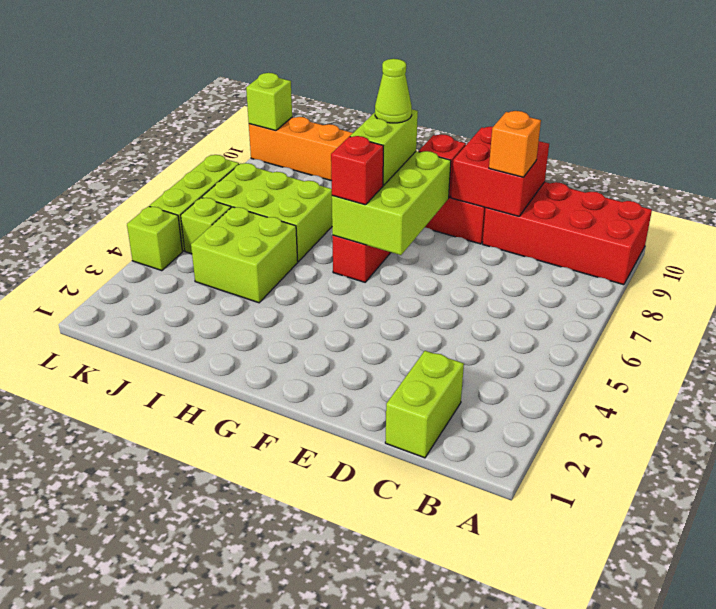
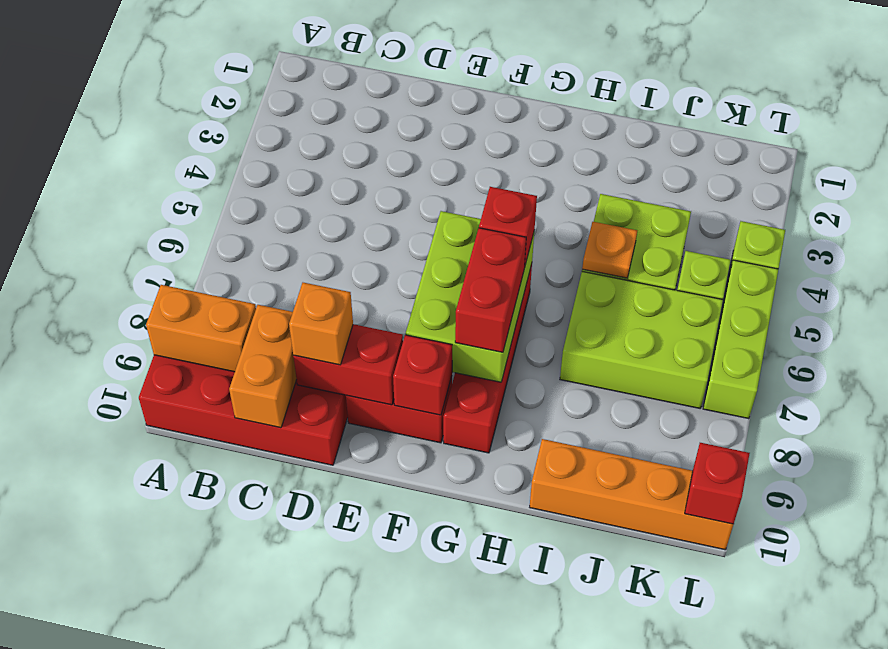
none -> orange 1x2 brick [146,285,256,372]
lime 1x2 brick [385,351,464,458] -> none
none -> orange 1x2 brick [229,305,297,428]
red 2x2 brick [451,127,549,216] -> red 1x2 brick [293,324,403,405]
lime 1x2 brick [350,109,418,186] -> red 1x2 brick [455,228,526,352]
lime 1x1 cone [375,59,412,123] -> none
none -> orange 1x1 plate [582,222,637,278]
lime 1x1 brick [246,73,292,131] -> red 1x1 brick [685,443,750,524]

